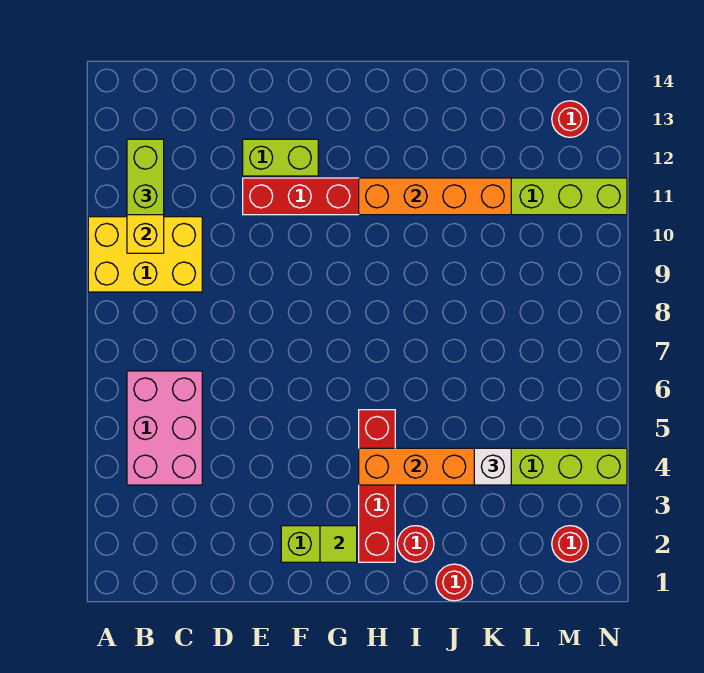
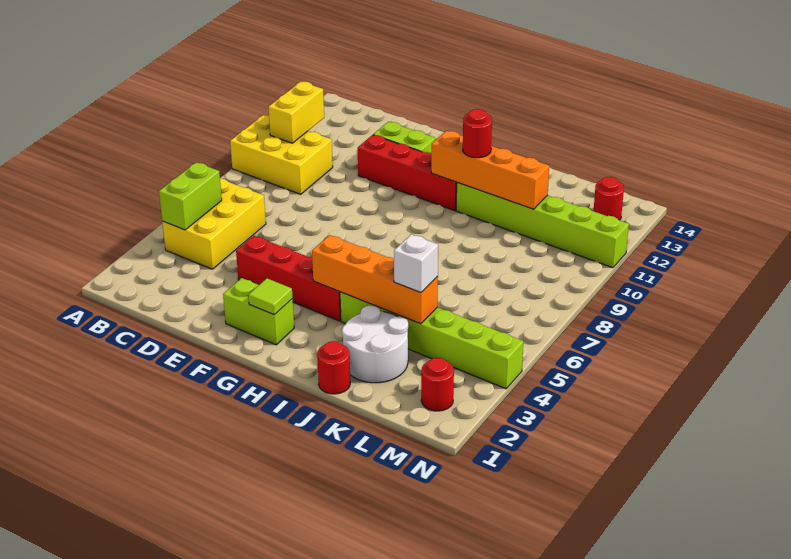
pink 2x3 brick [127,371,202,485] -> yellow 2x3 brick [162,179,266,269]
lime 1x2 brick [127,139,164,215] -> lime 1x2 brick moved to [159,162,222,230]
red 1x4 brick [359,410,395,562] -> red 1x4 brick turned to [236,236,341,321]
red 1x1 round brick [397,526,434,562] -> red 1x1 round brick moved to [463,109,492,158]
none -> white 2x2 round brick [342,305,408,383]

